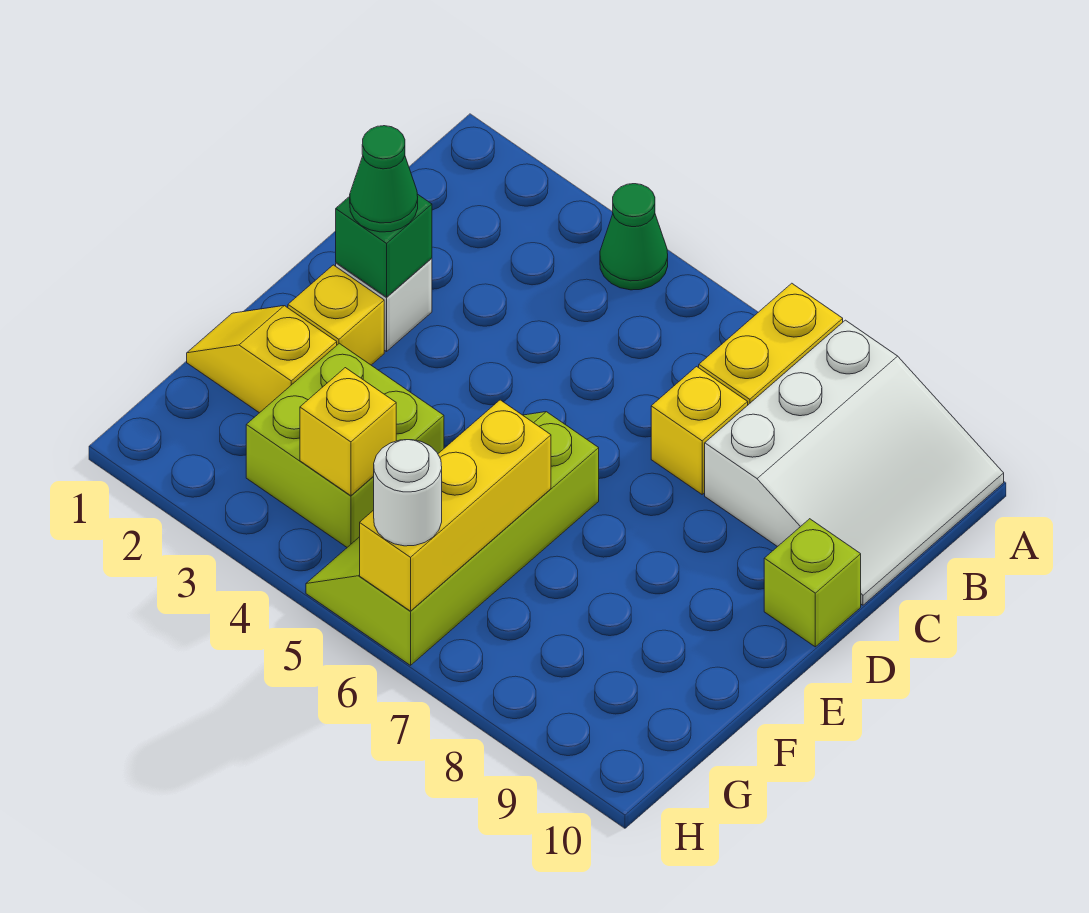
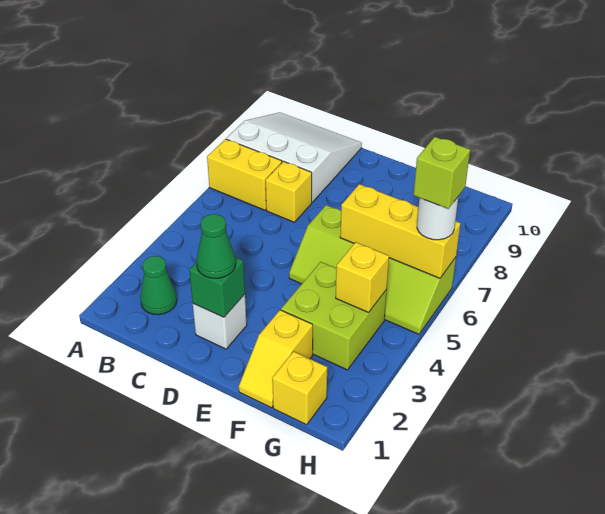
green 1x1 cone [600,184,668,290] -> green 1x1 cone moved to [140,256,177,315]
lime 1x1 brick [764,519,861,647] -> lime 1x1 brick moved to [414,137,470,209]
yellow 1x1 brick [288,265,384,365] -> yellow 1x1 brick moved to [272,352,327,425]

